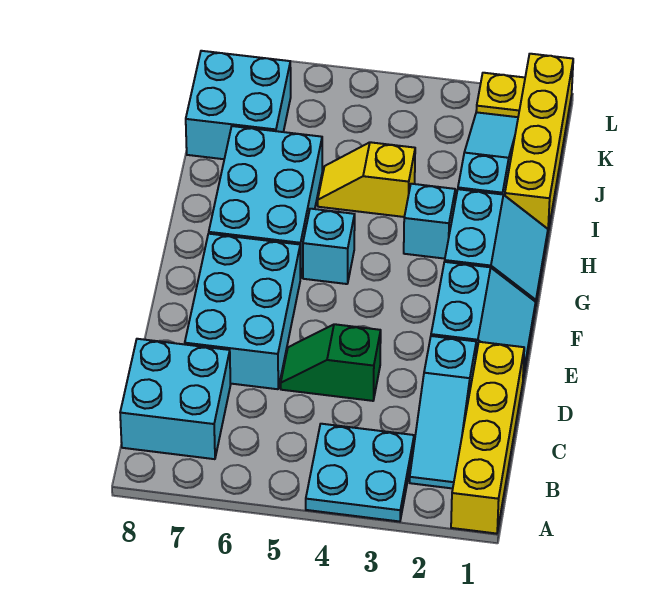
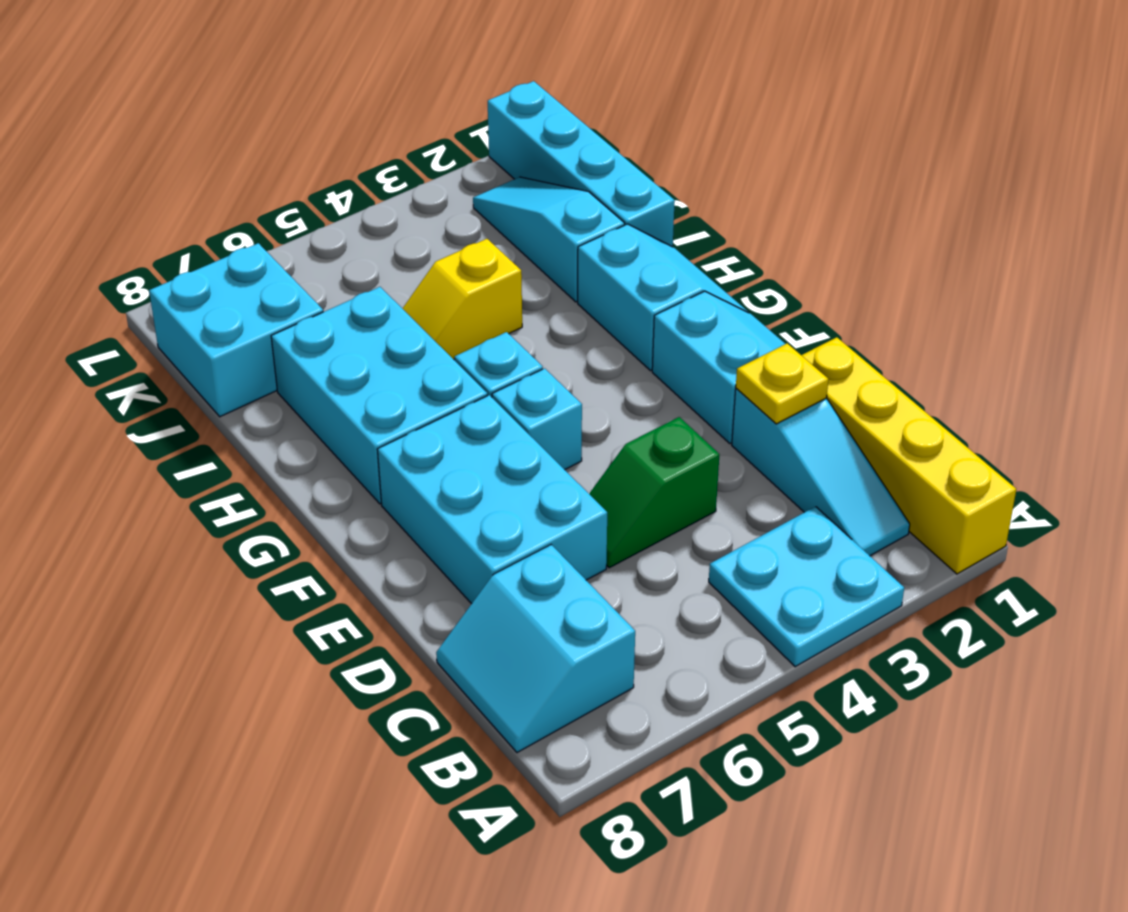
cyan 2x2 brick [120,339,231,459] -> cyan 2x2 slope [436,545,635,753]
cyan 1x1 brick [404,184,455,259] -> cyan 1x1 brick moved to [492,368,582,470]
yellow 1x4 brick [505,54,573,231] -> cyan 1x4 brick [488,81,675,247]
yellow 1x1 plate [476,73,525,117] -> yellow 1x1 plate moved to [736,343,829,424]

